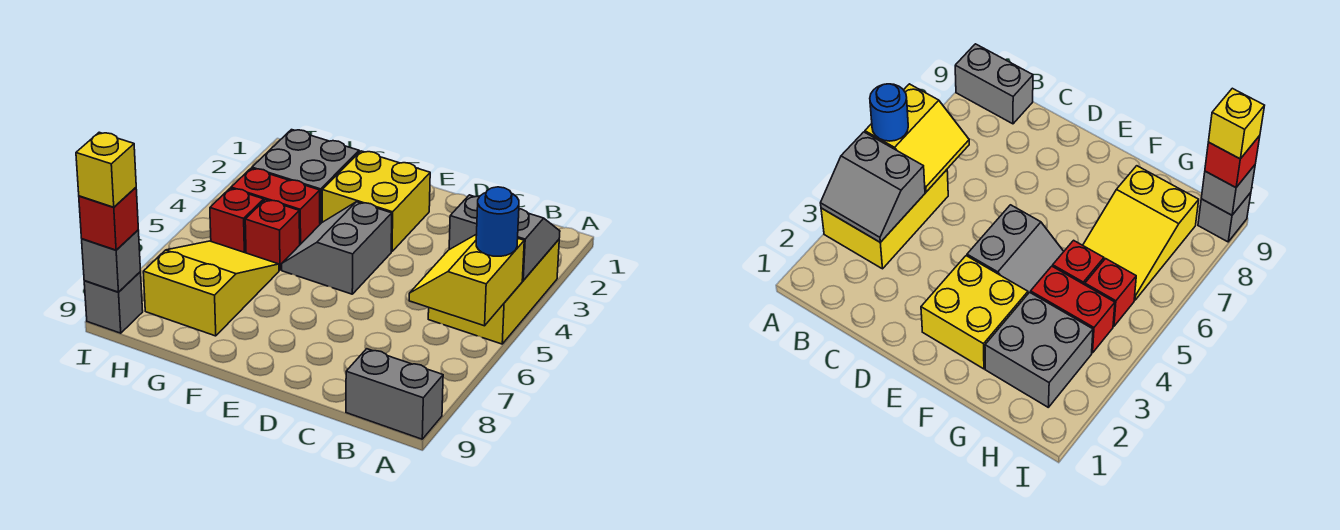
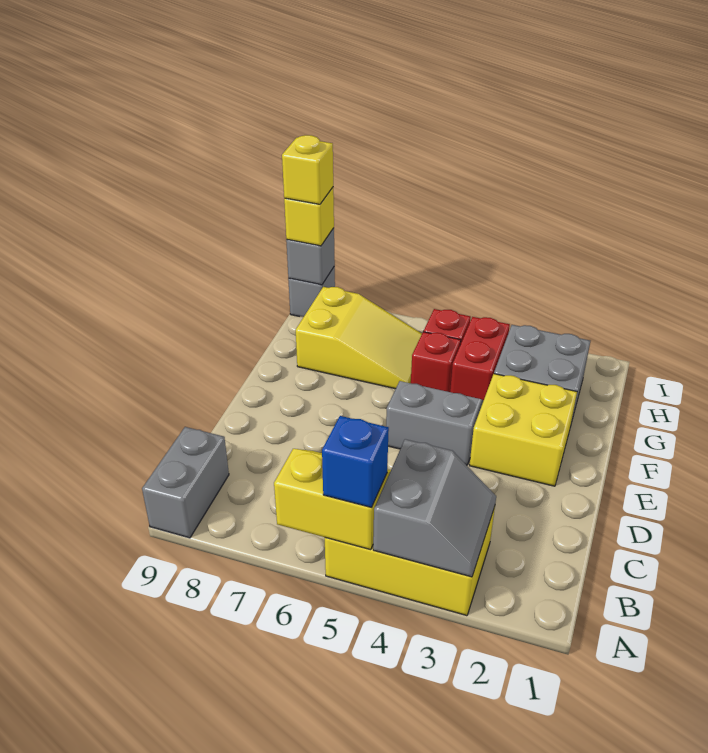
blue 1x1 round brick [476,187,519,256] -> blue 1x1 brick [322,416,389,507]
red 1x1 brick [79,188,138,250] -> yellow 1x1 brick [284,188,334,246]

